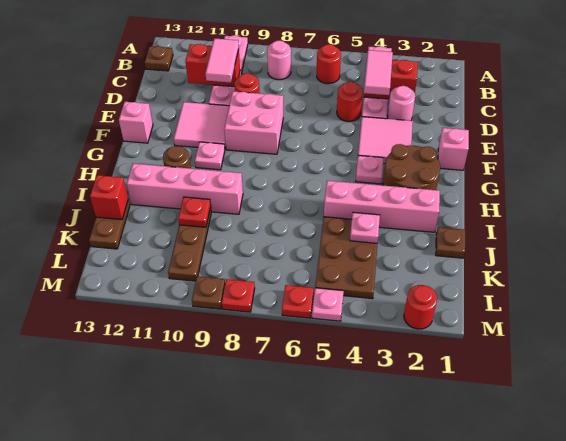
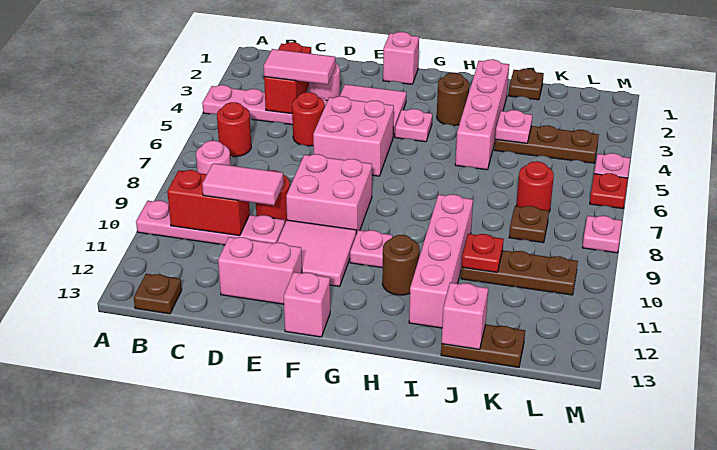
red 1x2 brick [185,44,240,87] -> red 1x2 brick turned to [167,170,250,236]
none -> pink 1x2 brick [218,237,302,304]
none -> pink 2x2 brick [313,96,394,176]
brown 2x2 round brick [383,144,440,190] -> brown 1x1 round brick [437,73,469,126]
brown 2x3 plate [315,217,377,299] -> brown 1x3 plate [494,125,599,163]
red 1x1 brick [90,175,128,220] -> pink 1x1 brick [441,283,488,349]
red 1x1 round brick [404,285,437,329] -> red 1x1 round brick moved to [516,161,554,212]
red 1x1 plate [222,279,255,312] -> pink 1x1 plate [582,216,622,253]
brown 1x1 plate [192,276,225,309] -> brown 1x1 plate moved to [509,206,549,243]

